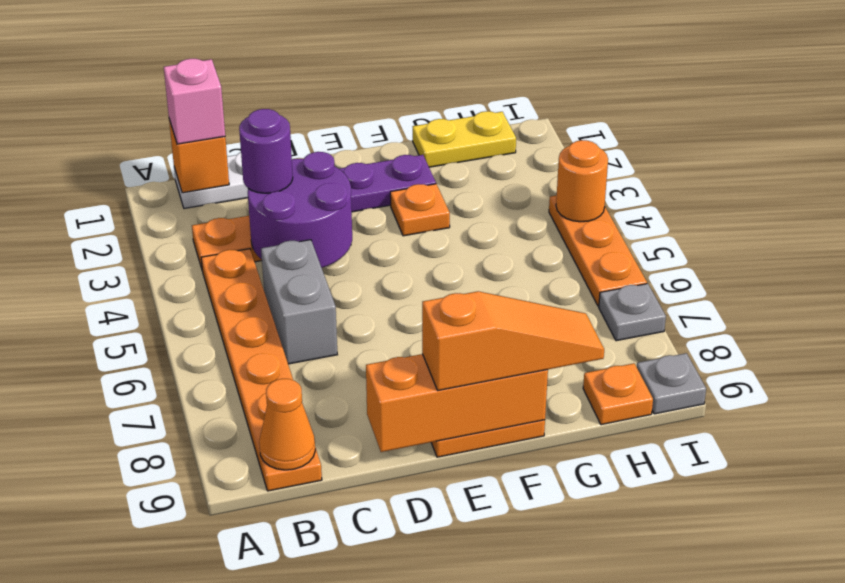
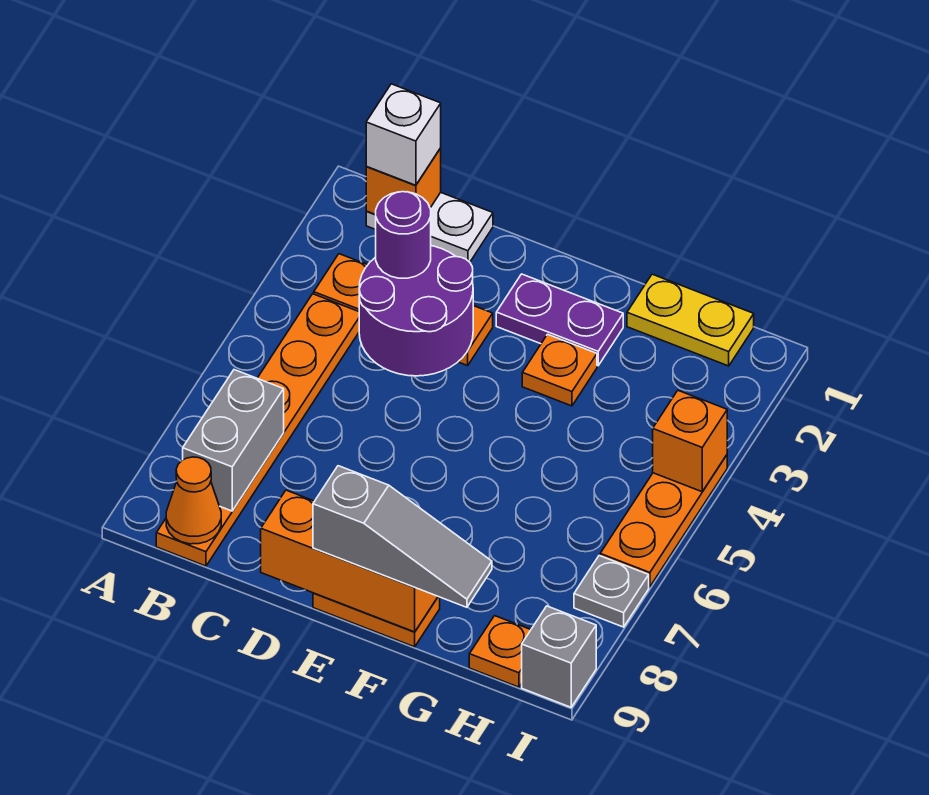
pink 1x1 brick [164,59,225,144] -> white 1x1 brick [366,84,441,185]
grey 1x2 brick [261,240,337,364] -> grey 1x2 brick moved to [183,370,284,511]
orange 1x3 slope [422,291,604,390] -> grey 1x3 slope [313,466,492,607]
orange 1x1 round brick [556,140,608,222] -> orange 1x1 brick [653,391,727,492]
grey 1x1 plate [637,353,706,414] -> grey 1x1 brick [522,606,596,707]

